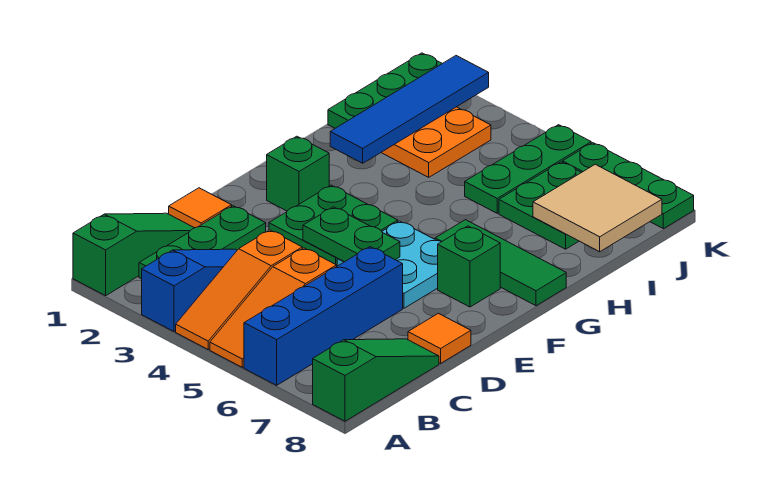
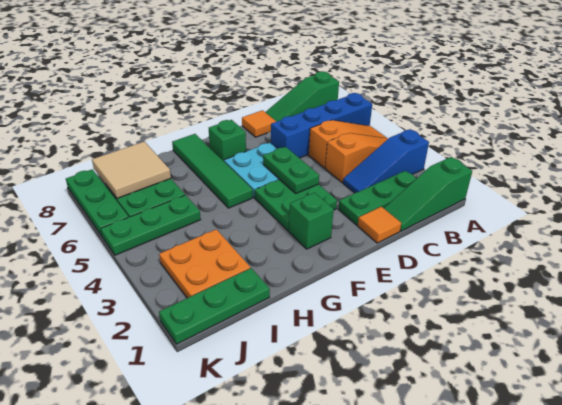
green 1x3 tile [435,220,566,306] -> green 1x4 tile [172,134,253,208]
blue 1x4 tile [330,56,489,163] -> none

